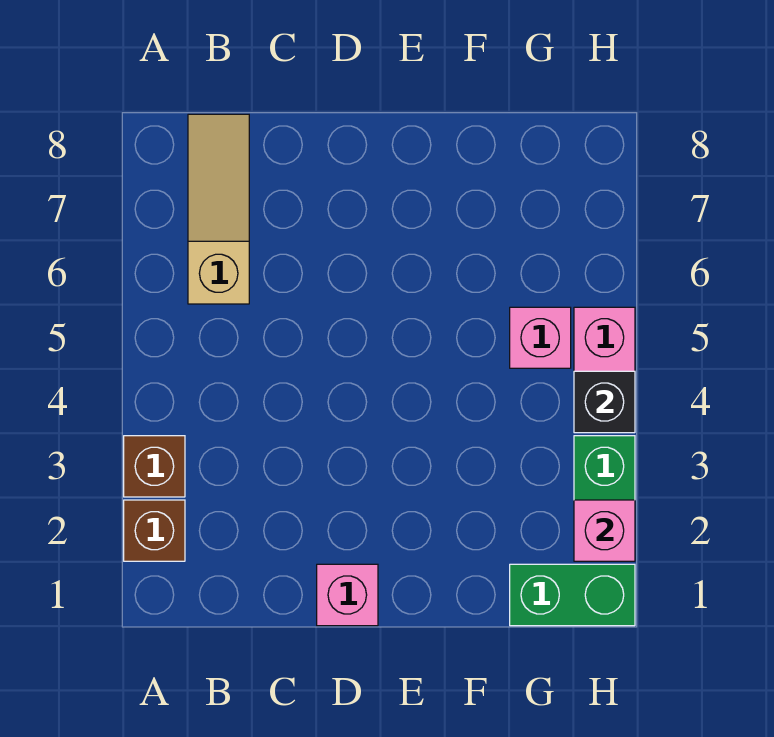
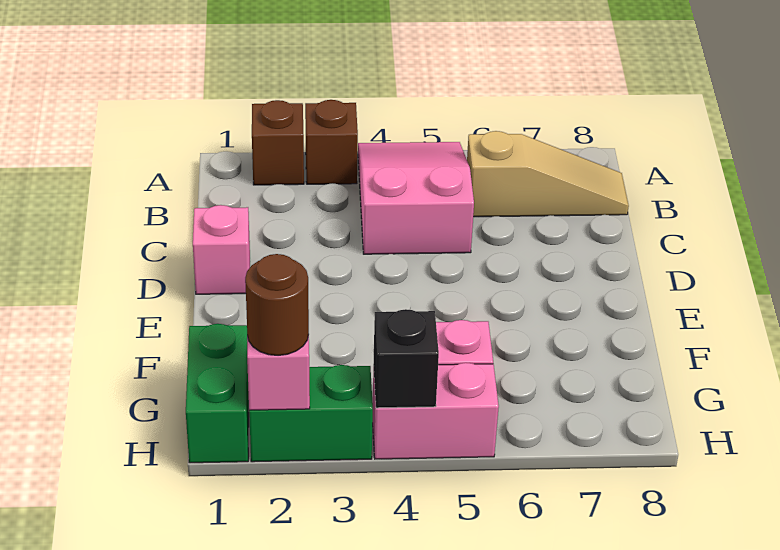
none -> pink 2x3 slope [358,142,474,254]
none -> brown 1x1 round brick [245,254,309,355]

